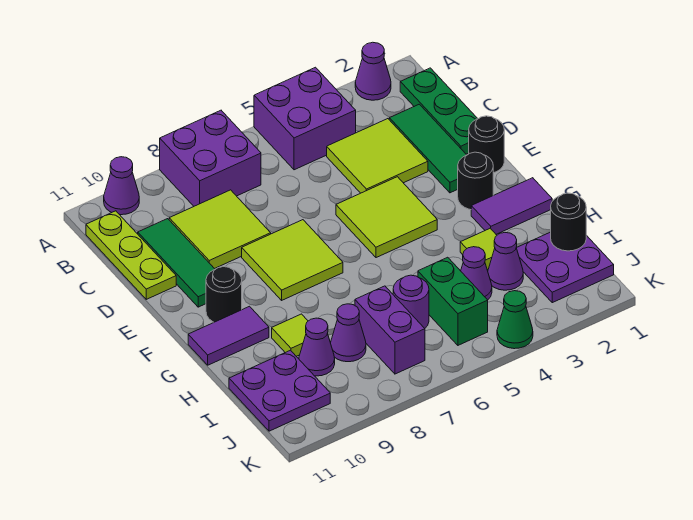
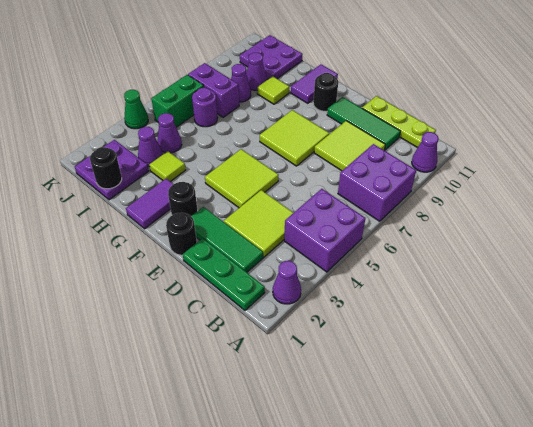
green 1x2 brick [418,257,488,345] -> green 1x2 brick turned to [151,75,204,127]

